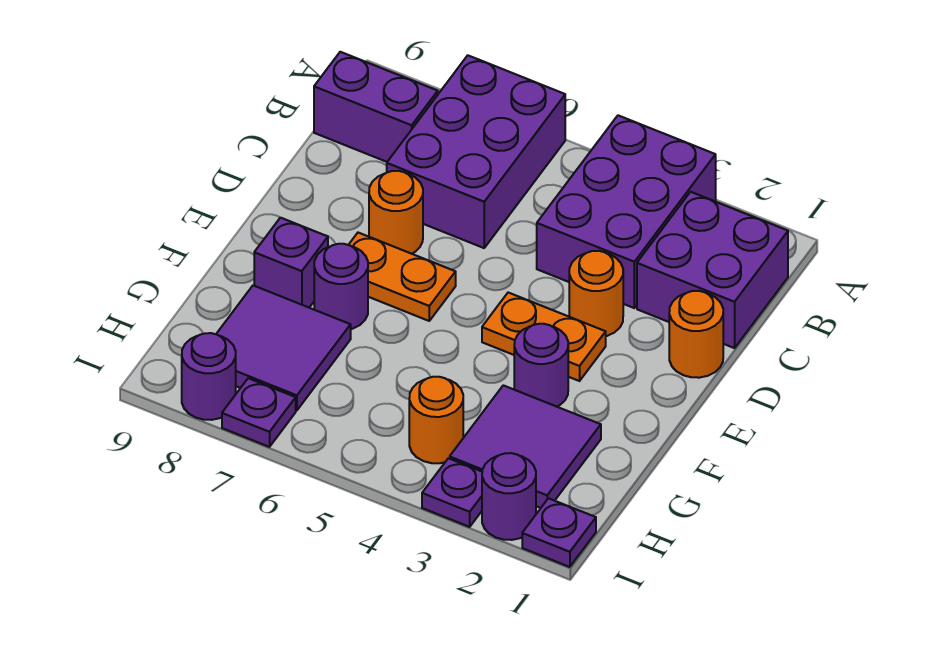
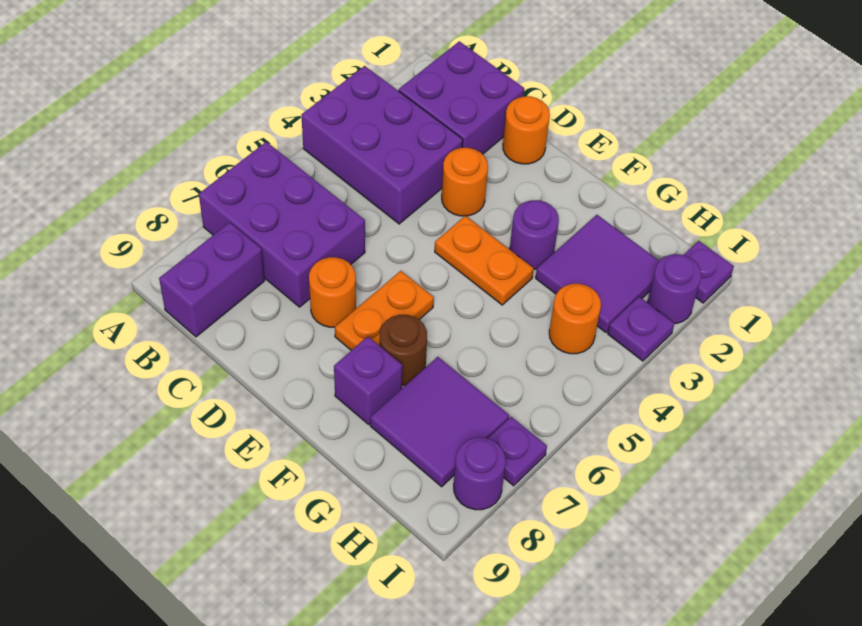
orange 1x2 plate [482,293,606,381] -> orange 1x2 plate turned to [435,216,534,305]
purple 1x1 round brick [314,244,368,329] -> brown 1x1 round brick [380,315,427,385]

